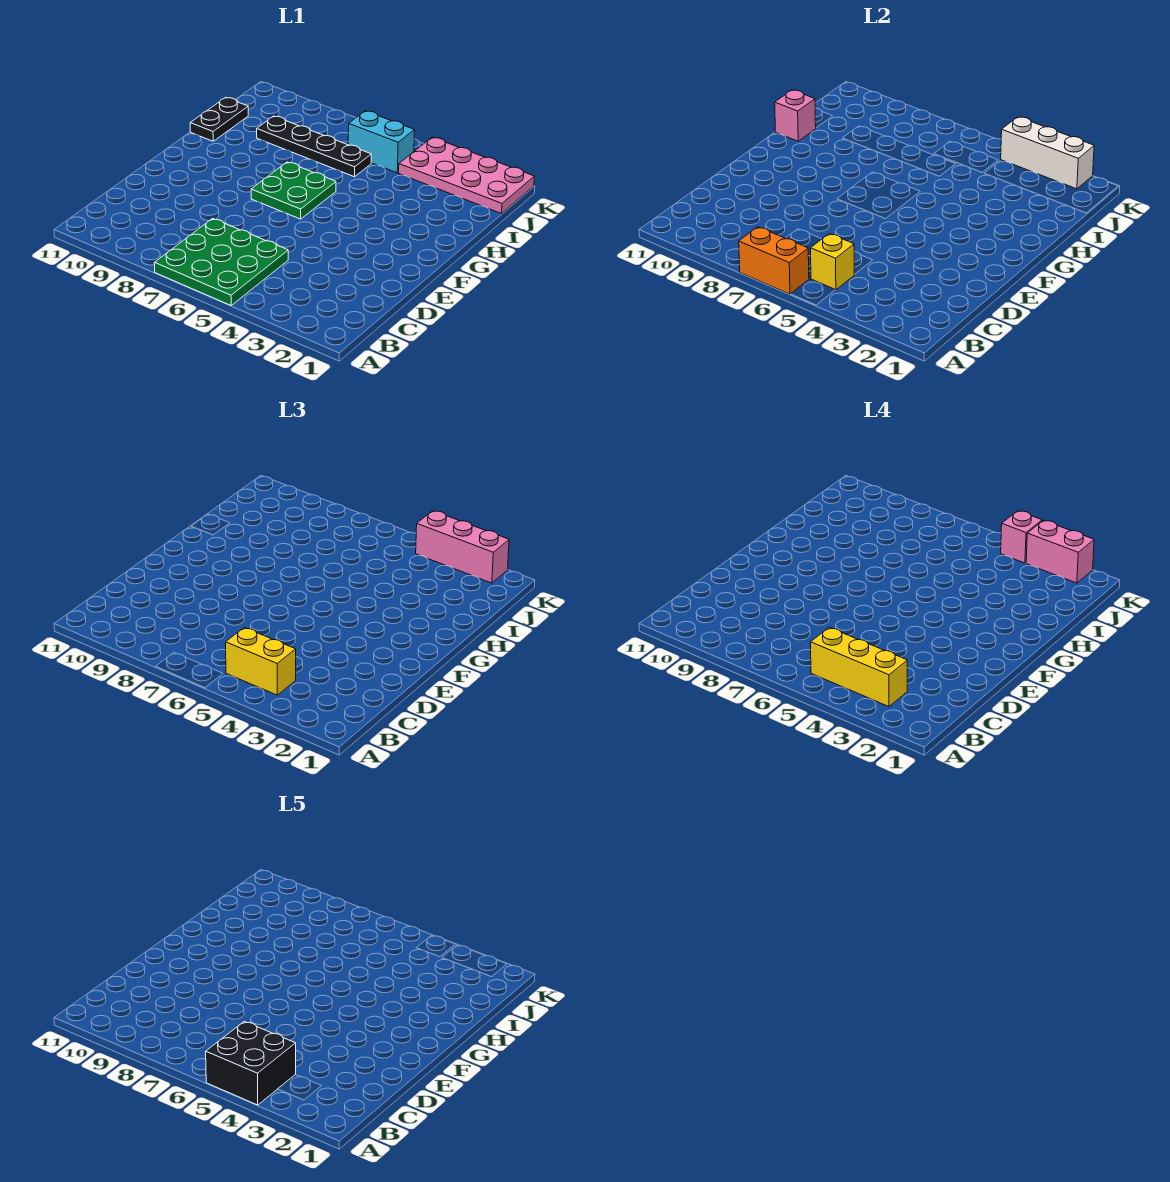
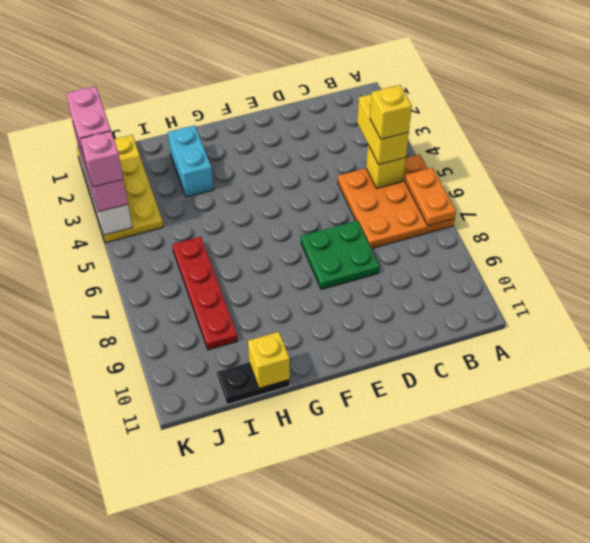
black 2x2 brick [206,1022,296,1105] -> none
green 3x3 plate [154,219,288,305] -> orange 3x3 plate [338,154,455,249]
orange 1x2 brick [739,227,809,294] -> orange 1x2 plate [405,168,456,226]
yellow 1x3 brick [811,628,907,707] -> yellow 1x1 brick [370,85,412,139]
green 2x2 plate [251,162,336,219] -> green 2x2 plate moved to [301,220,380,290]
pink 1x1 brick [775,90,816,141] -> yellow 1x1 brick [248,332,290,388]
black 1x4 plate [257,116,371,177] -> red 1x4 plate [172,237,238,350]
pink 2x4 plate [399,137,534,214] -> yellow 2x4 plate [77,135,163,243]
cyan 1x2 brick [348,111,415,173] -> cyan 1x2 brick moved to [168,125,213,197]

